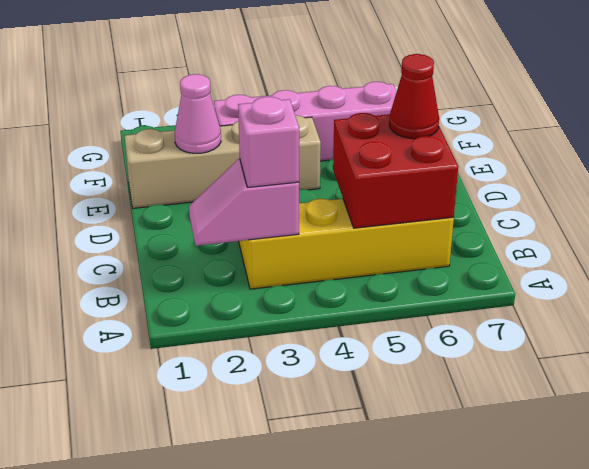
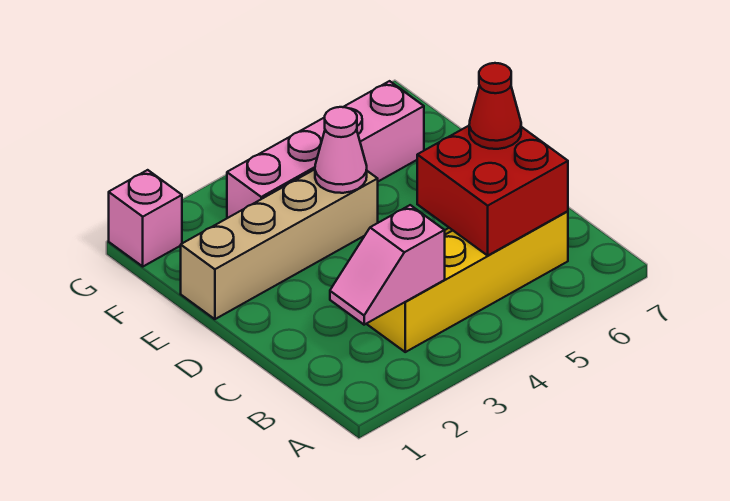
pink 1x1 brick [238,97,299,187] -> pink 1x1 brick moved to [109,170,182,266]
pink 1x1 cone [175,74,221,153] -> pink 1x1 cone moved to [315,107,367,193]

